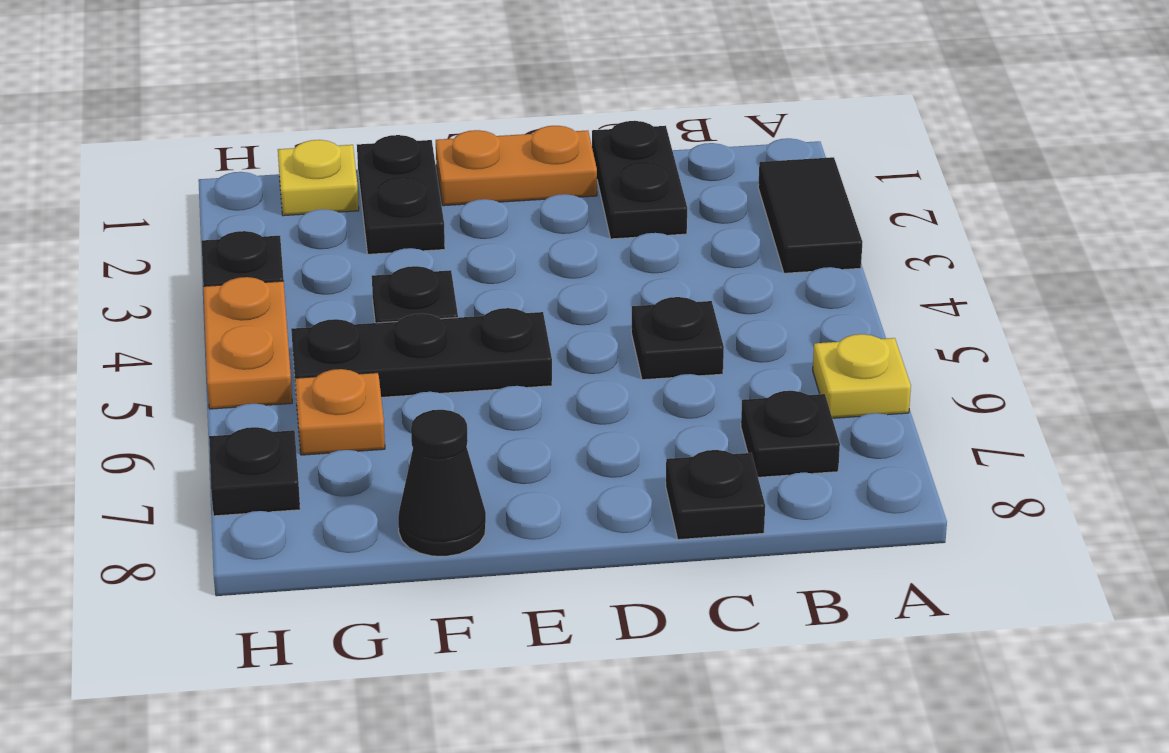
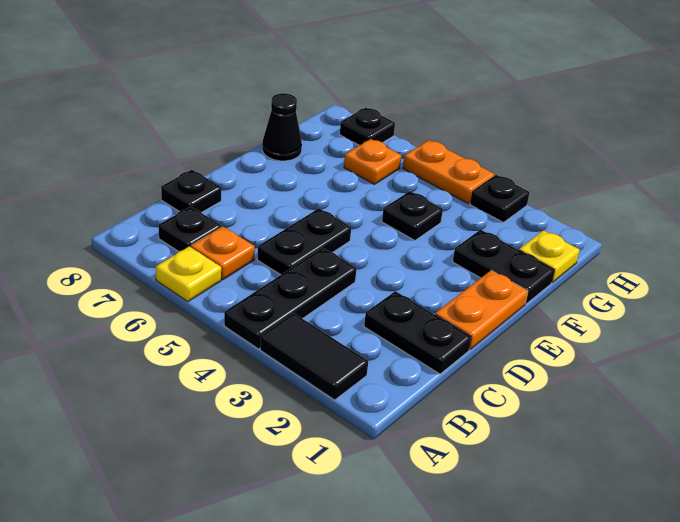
none -> orange 1x1 plate [191,227,255,280]
black 1x1 plate [631,297,724,380] -> black 1x2 plate [257,208,351,275]
black 1x3 plate [291,308,552,397] -> black 1x3 plate moved to [224,248,357,349]

